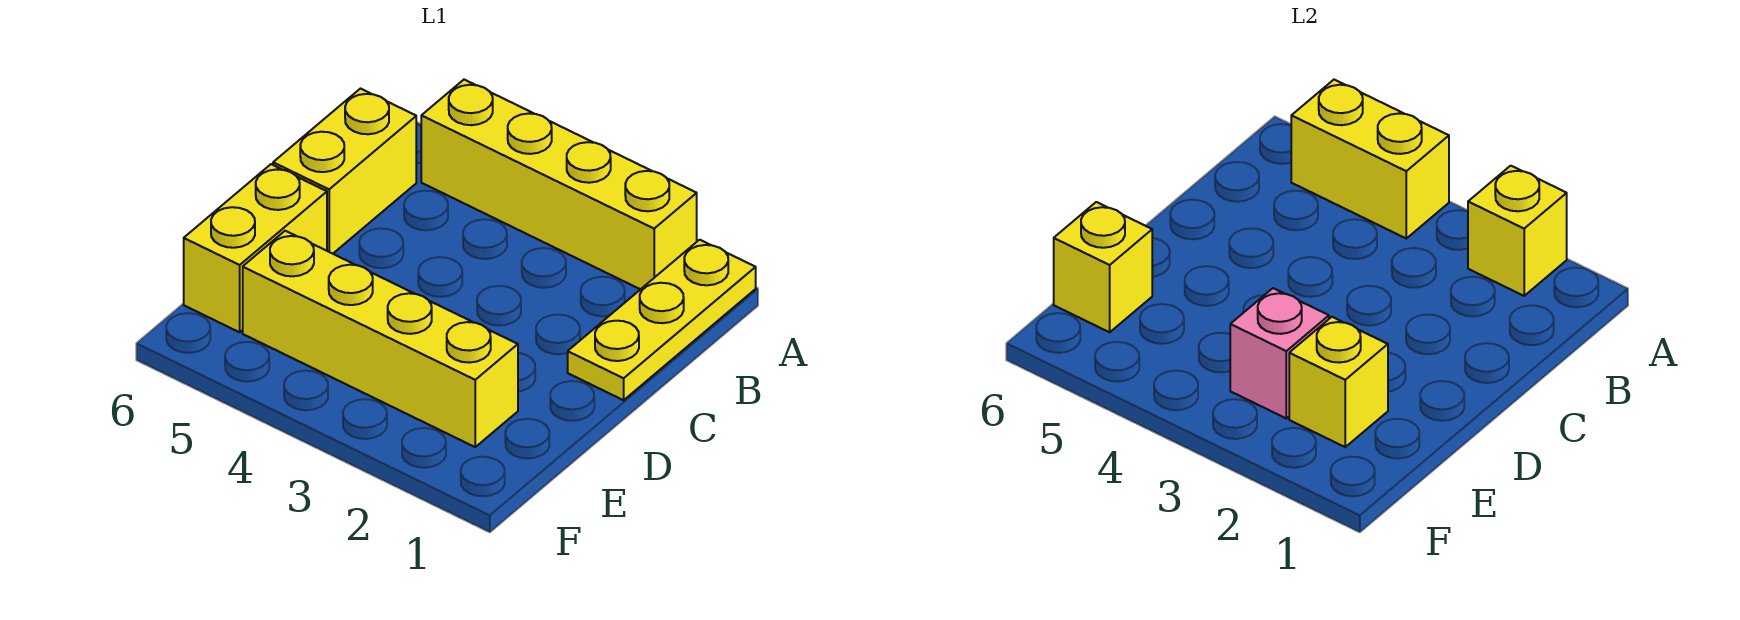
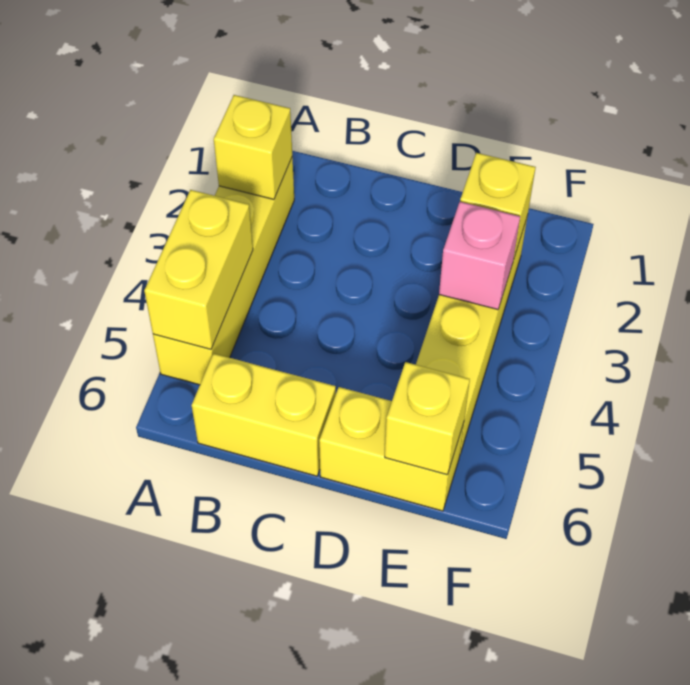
yellow 1x3 plate [568,240,756,400] -> none

